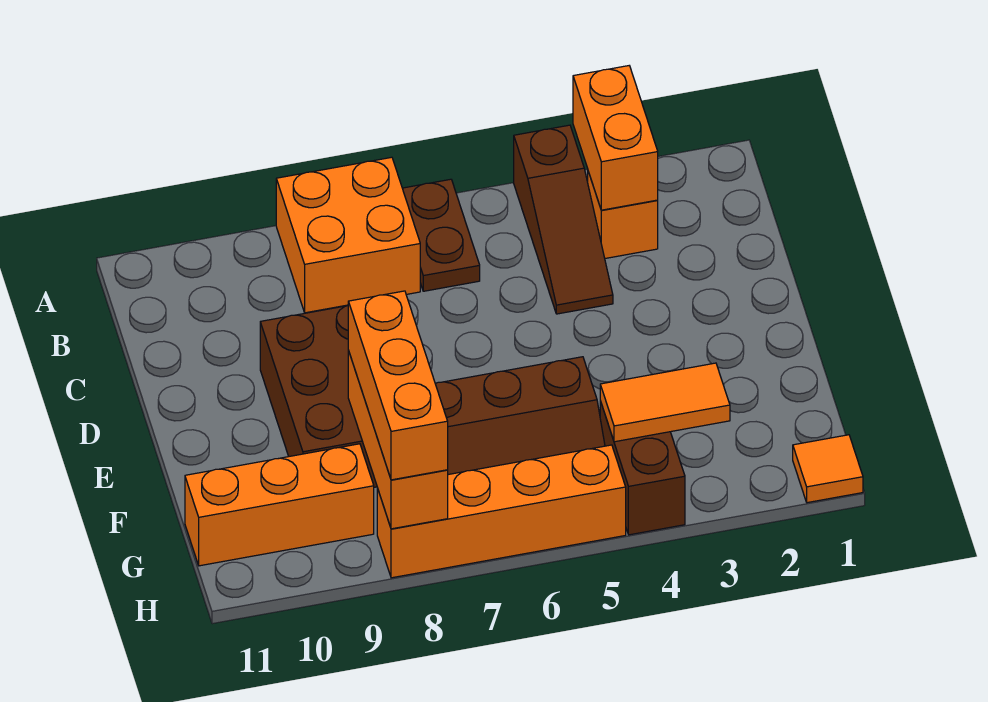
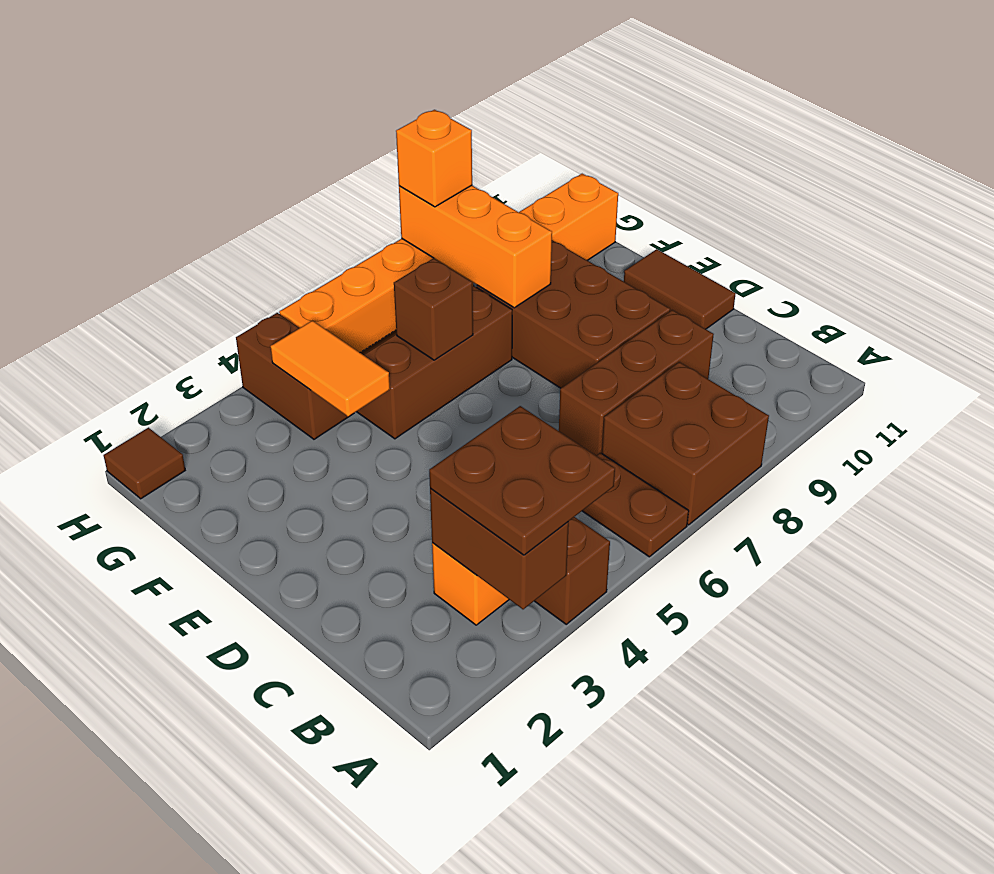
orange 1x2 brick [573,66,658,210] -> brown 1x2 brick [430,488,569,609]
none -> brown 2x2 plate [429,406,615,555]
orange 2x2 brick [276,157,420,313] -> brown 2x2 brick [602,362,769,525]
none -> brown 1x3 brick [559,310,714,455]
none -> brown 1x2 tile [624,249,736,329]
none -> brown 1x1 brick [394,258,473,360]
orange 1x3 brick [348,291,448,480] -> orange 1x1 brick [396,110,472,207]
orange 1x2 tile [600,363,730,442] -> orange 1x2 tile turned to [271,321,390,417]
orange 1x1 tile [793,435,863,503] -> brown 1x1 tile [103,428,185,499]

